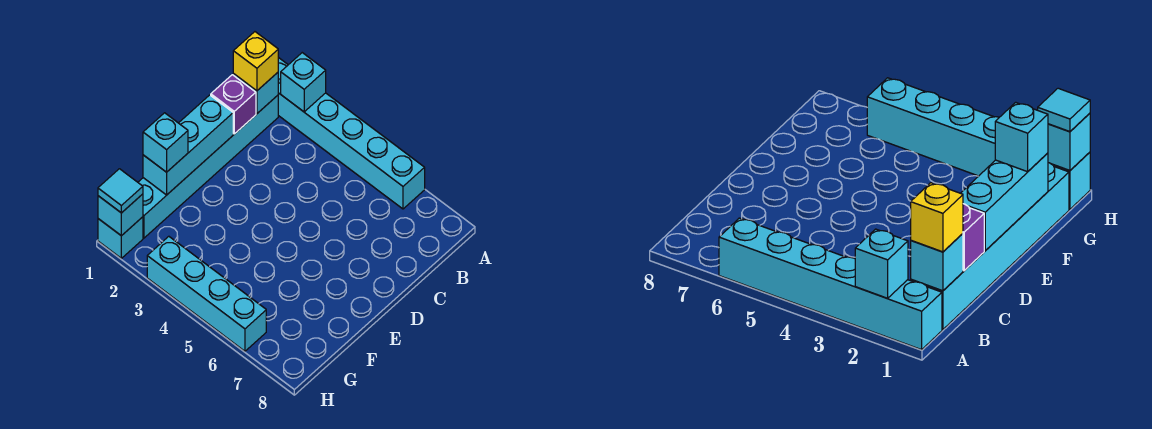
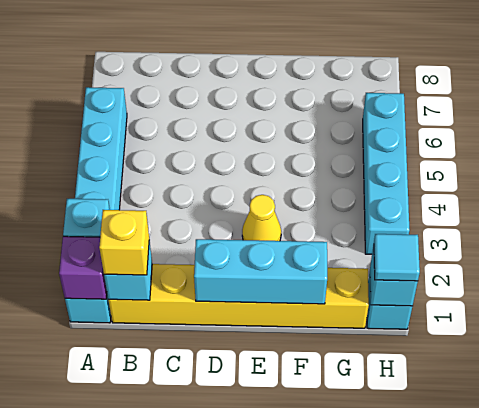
cyan 1x6 brick [138,95,278,238] -> yellow 1x6 brick [109,264,369,328]
purple 1x1 brick [211,75,256,134] -> purple 1x1 brick moved to [59,236,107,299]
none -> yellow 1x1 cone [242,195,281,241]
cyan 1x1 brick [143,113,188,172] -> none

